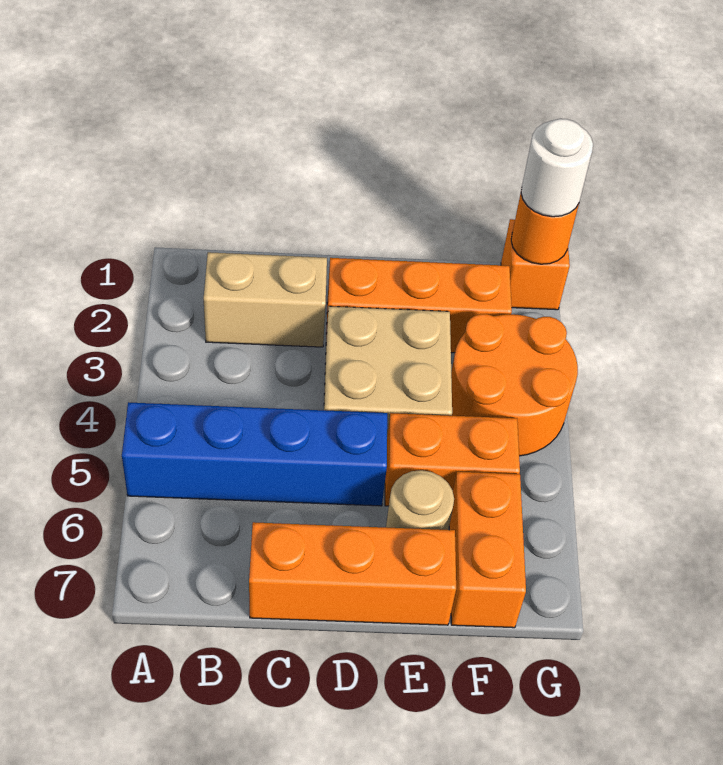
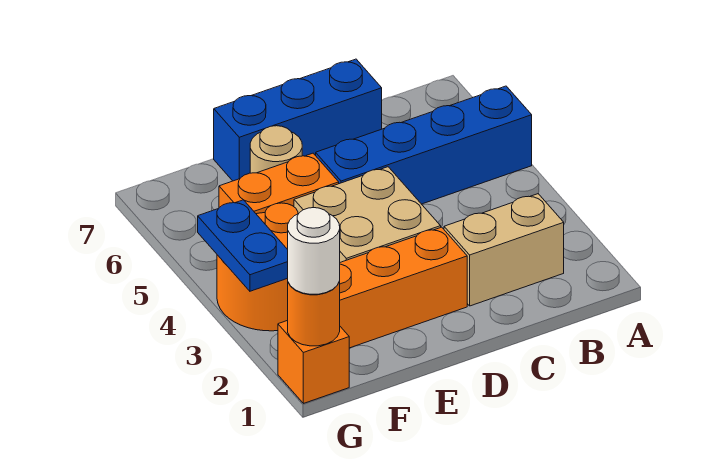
orange 1x3 brick [249,522,456,625] -> blue 1x3 brick [214,59,382,181]
orange 1x2 brick [449,472,526,628] -> none
none -> blue 1x2 plate [198,200,288,291]

